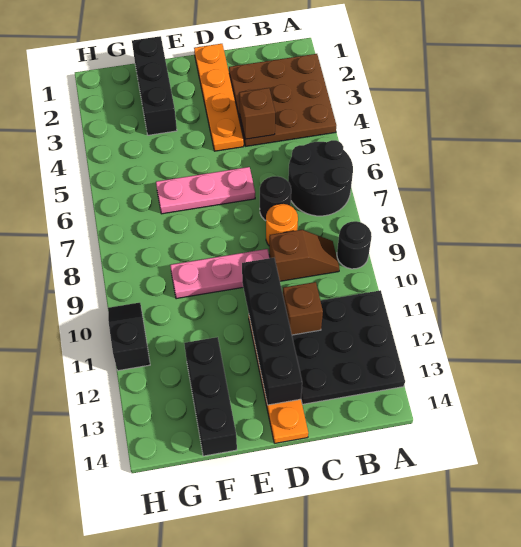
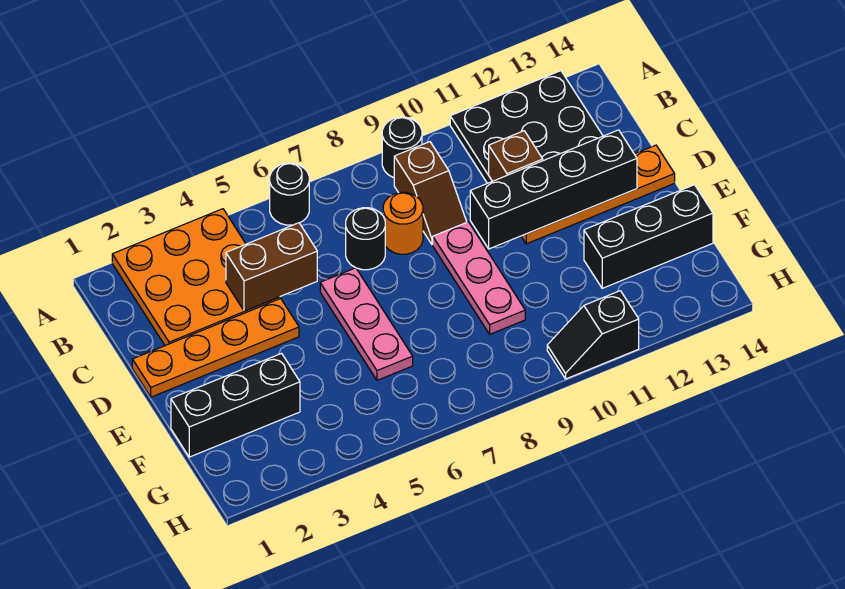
brown 3x3 plate [229,54,336,146] -> orange 3x3 plate [112,209,280,346]
black 2x2 round brick [288,140,353,216] -> black 1x1 round brick [270,163,309,225]
brown 1x2 slope [269,230,339,281] -> brown 1x2 slope turned to [394,142,467,244]
brown 1x1 brick [239,88,275,139] -> brown 1x2 brick [226,223,317,311]

